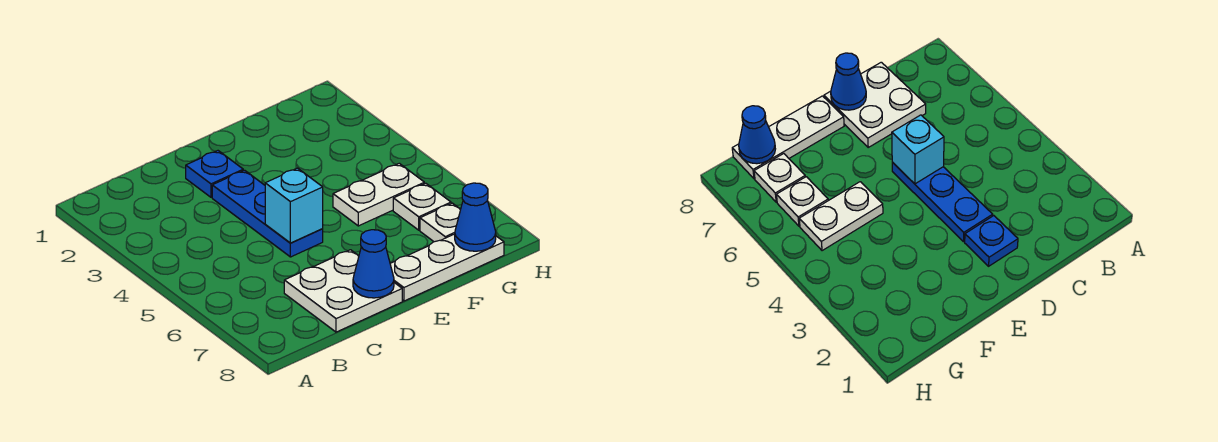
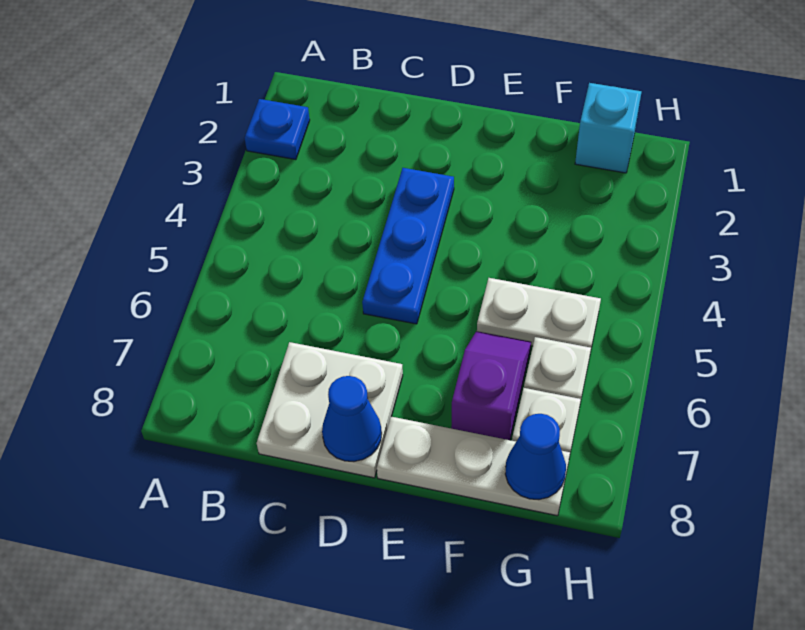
blue 1x1 plate [186,151,243,197] -> blue 1x1 plate moved to [245,99,310,160]
cyan 1x1 brick [265,168,323,243] -> cyan 1x1 brick moved to [575,83,641,173]
none -> purple 1x2 slope [451,331,531,440]

